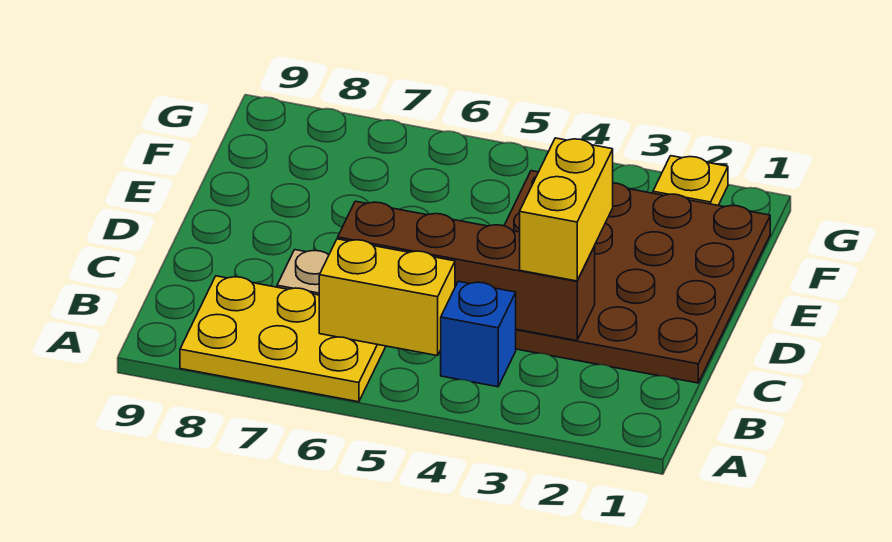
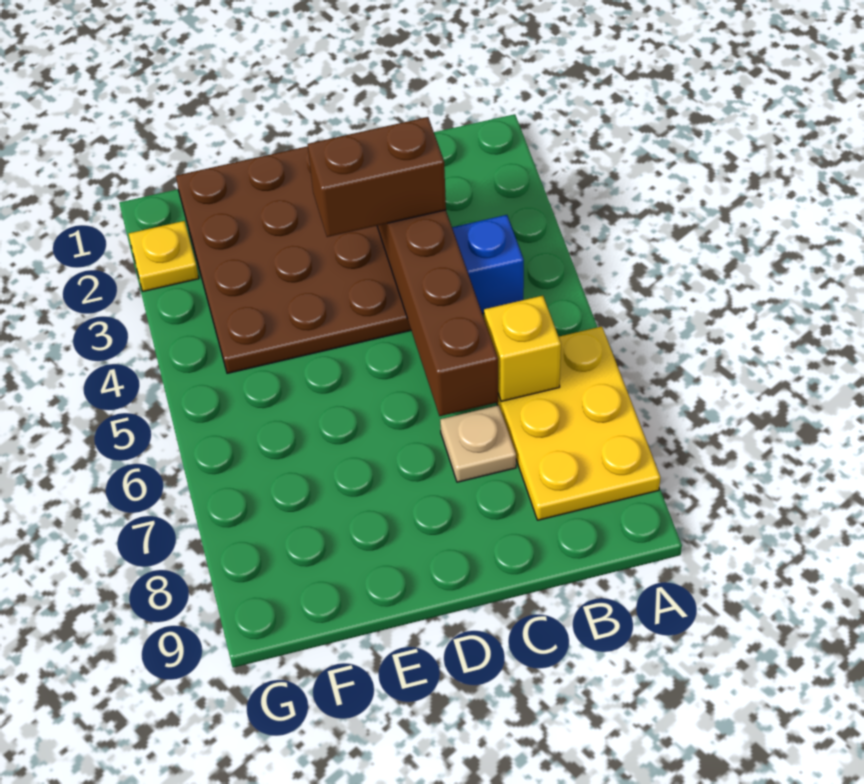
yellow 1x2 brick [319,239,455,356] -> yellow 1x1 brick [484,296,561,401]
yellow 1x2 brick [520,138,613,281] -> brown 1x2 brick [308,117,446,237]

